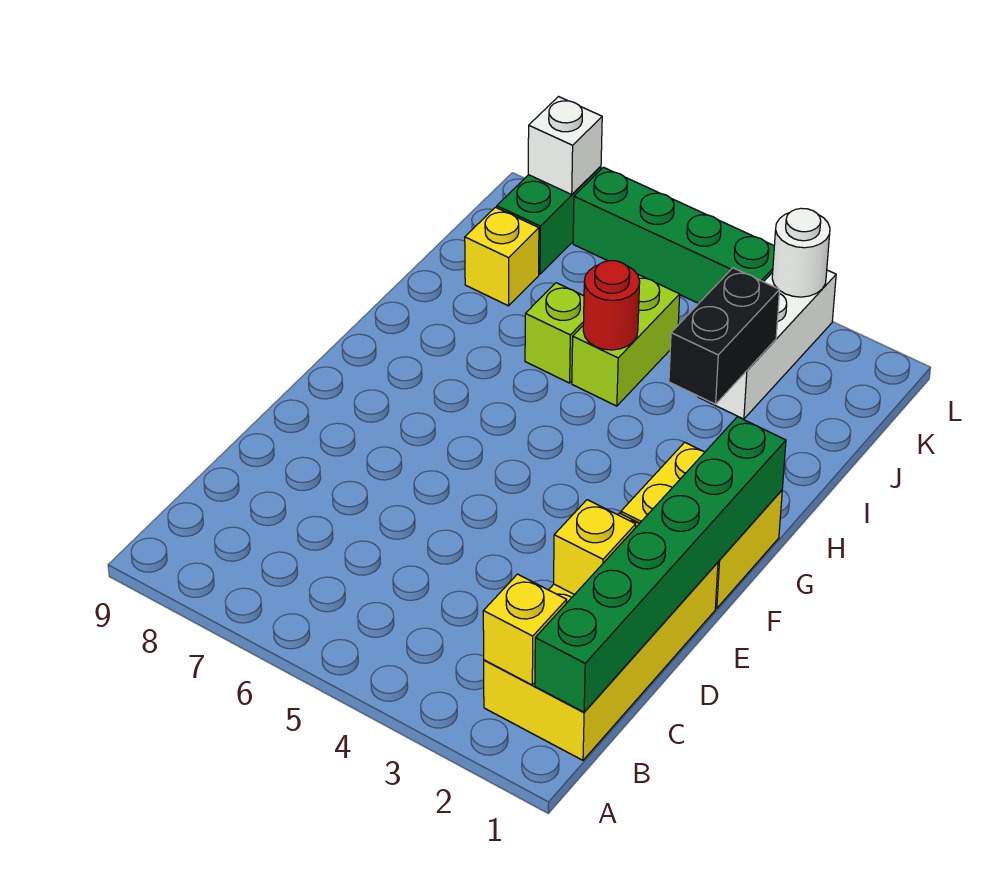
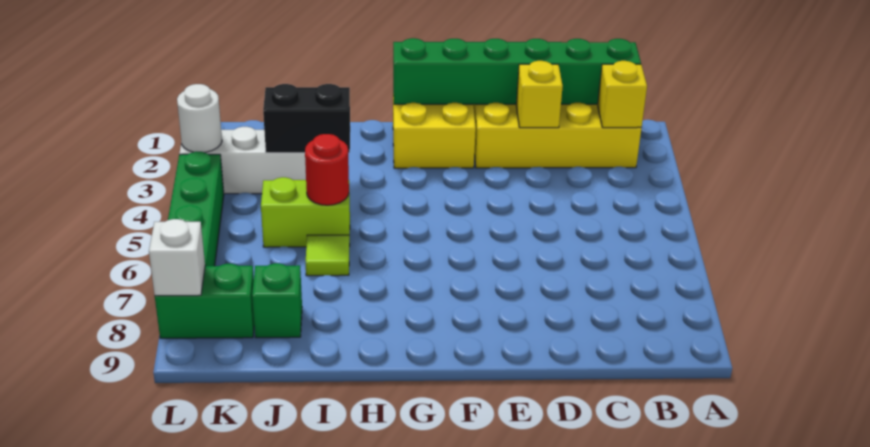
lime 1x1 brick [525,283,584,383] -> lime 1x1 tile [306,235,349,276]
yellow 1x1 brick [465,207,539,306] -> green 1x1 brick [252,263,302,338]

